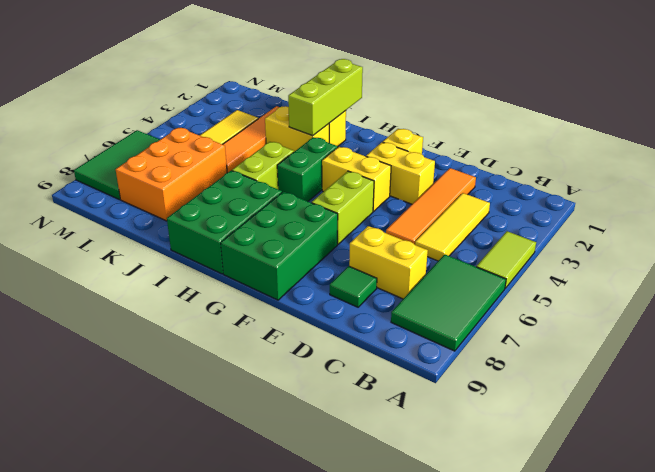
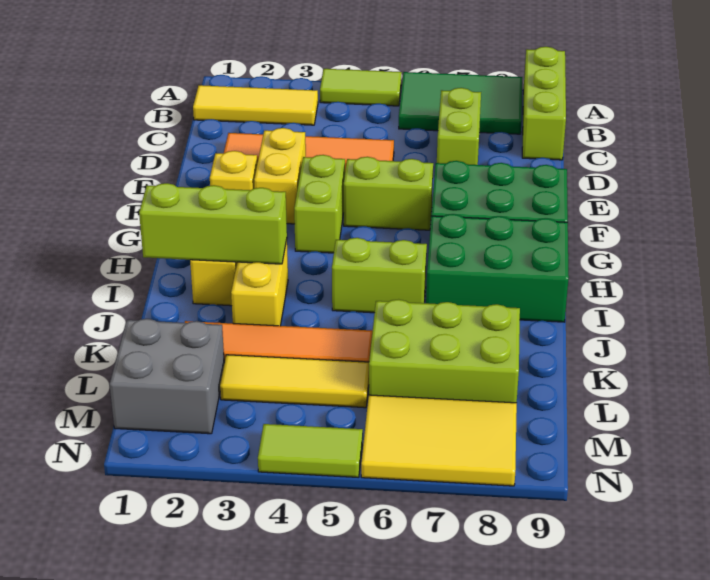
none -> lime 1x3 brick [522,47,566,160]
yellow 1x3 tile [415,193,490,261] -> yellow 1x3 tile moved to [193,85,318,125]
yellow 1x2 brick [349,226,428,299] -> lime 1x2 brick [437,88,481,165]
green 1x1 tile [330,266,377,307] -> none
yellow 1x2 brick [322,147,391,211] -> lime 1x2 brick [294,155,345,253]
green 1x2 brick [277,137,338,201] -> none
orange 2x3 brick [116,128,227,221] -> lime 2x3 brick [369,299,520,403]
none -> grey 2x2 brick [110,319,224,434]
green 2x3 tile [74,130,160,200] -> yellow 2x3 tile [361,395,517,486]
none -> lime 1x2 tile [258,424,363,478]

